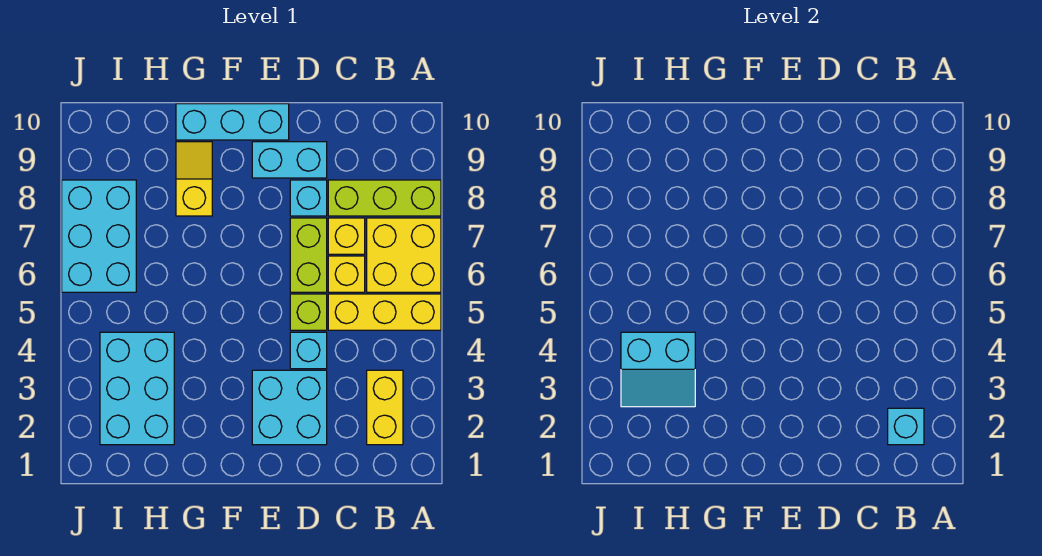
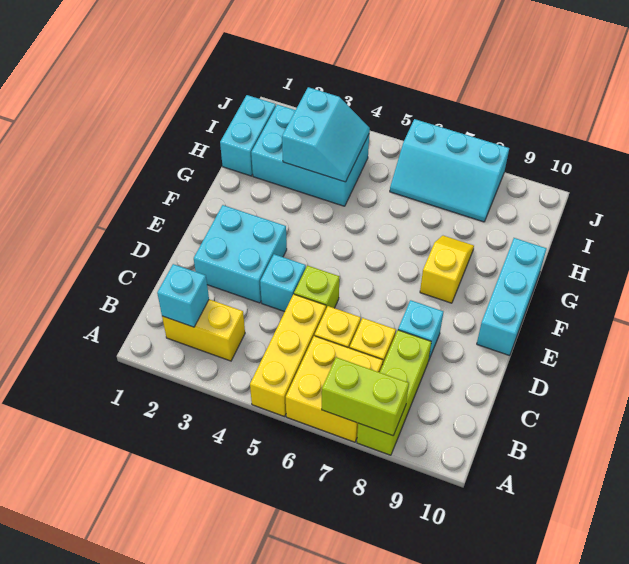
lime 1x2 brick [290,218,327,292] -> lime 1x2 brick moved to [322,357,409,436]
cyan 1x2 brick [252,142,327,178] -> cyan 1x2 brick moved to [220,95,276,176]
yellow 1x2 slope [176,142,212,216] -> yellow 1x2 slope turned to [420,236,474,303]
cyan 2x2 slope [621,332,695,407] -> cyan 2x2 slope turned to [282,87,370,182]
cyan 2x3 brick [62,180,136,292] -> cyan 2x3 slope [390,119,509,222]

